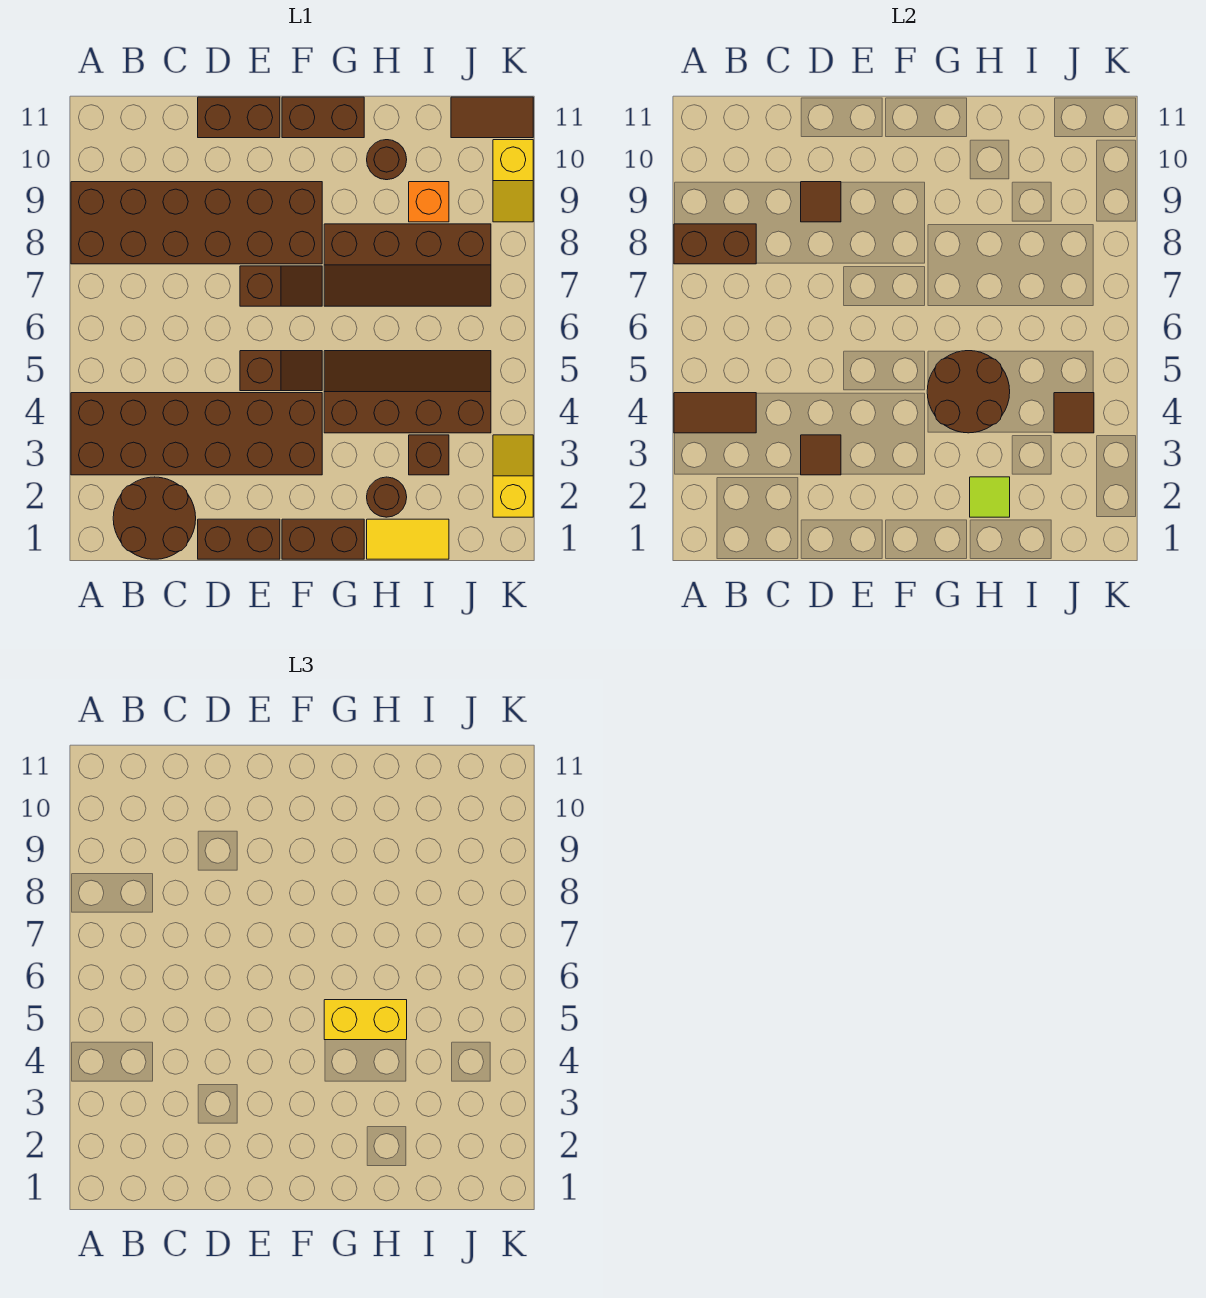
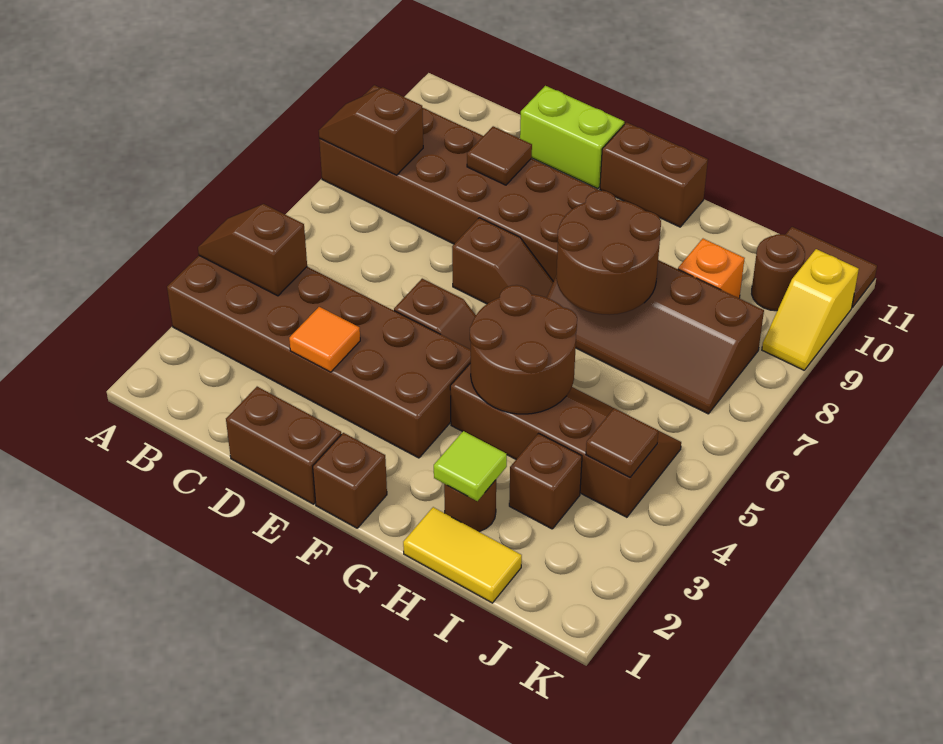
brown 1x2 tile [674,393,756,433] -> brown 1x2 slope [198,204,307,296]
brown 1x2 brick [674,224,756,264] -> brown 1x2 slope [319,87,423,175]
brown 2x2 round brick [113,477,196,559] -> brown 2x2 round brick moved to [556,191,661,315]
brown 1x1 tile [801,435,841,475] -> orange 1x1 tile [289,307,360,372]
brown 1x2 brick [198,97,280,138] -> lime 1x2 brick [520,86,624,189]
brown 1x2 brick [282,519,364,559] -> brown 1x1 brick [313,433,387,528]
yellow 1x2 brick [324,1000,407,1040] -> none
brown 1x1 round brick [367,140,407,180] -> brown 1x1 round brick moved to [752,234,805,311]
yellow 1x2 slope [493,435,533,517] -> none

